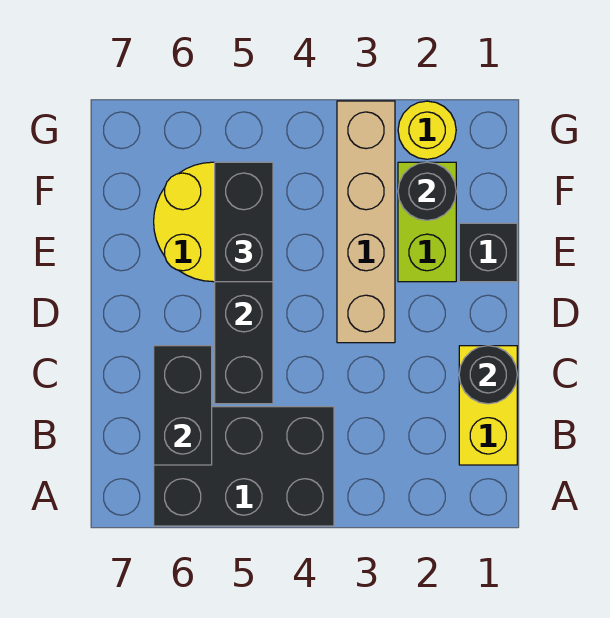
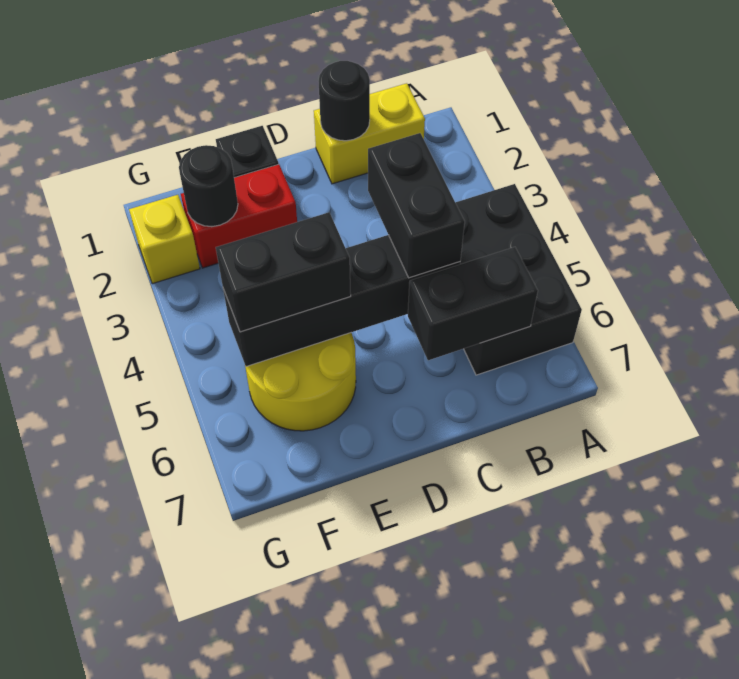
none -> black 1x2 brick [368,133,465,278]
tan 1x4 brick [337,101,395,343] -> none
lime 1x2 brick [398,162,456,282] -> red 1x2 brick [181,164,297,268]
yellow 1x1 round brick [398,101,456,159] -> yellow 1x1 brick [129,195,200,284]

